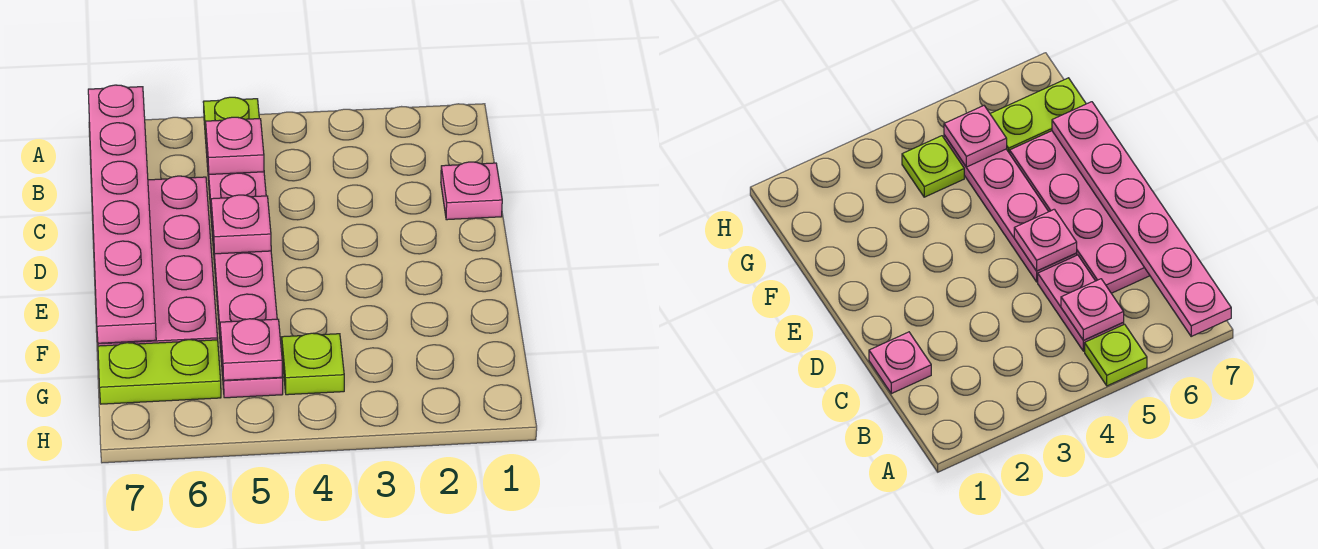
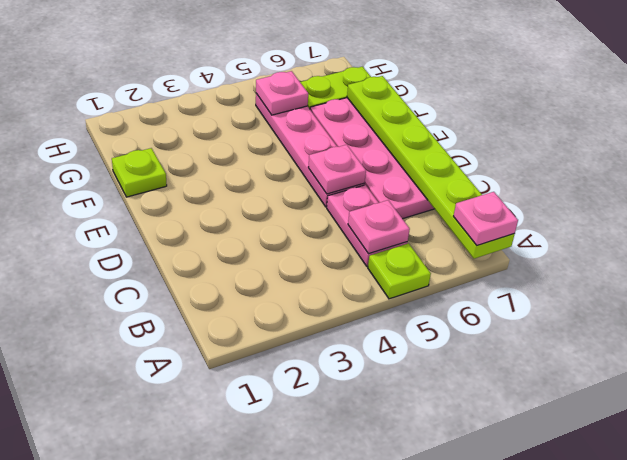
pink 1x6 plate [88,85,156,343] -> lime 1x6 plate [347,76,515,259]
pink 1x1 plate [441,162,502,220] -> pink 1x1 plate moved to [454,192,518,245]
lime 1x1 plate [282,333,344,395] -> lime 1x1 plate moved to [112,148,167,197]

